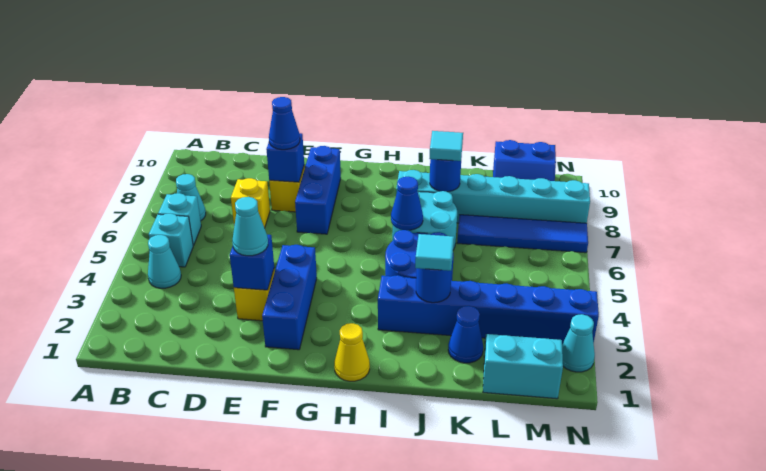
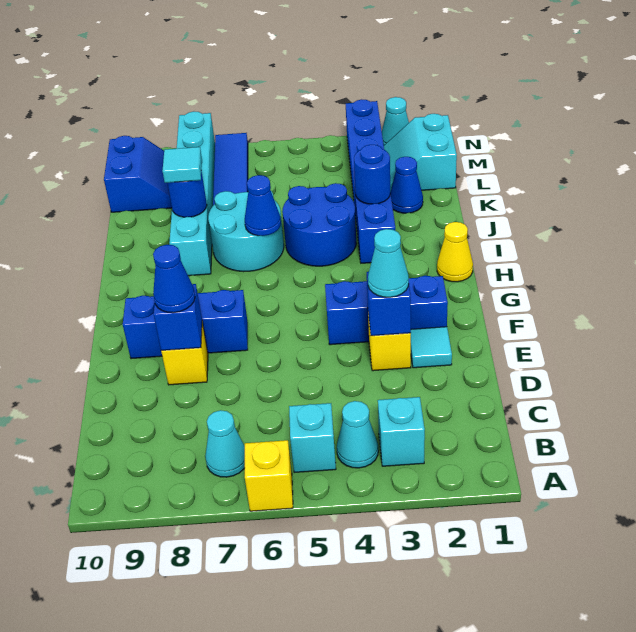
cyan 1x1 brick [158,193,201,246] -> cyan 1x1 brick moved to [378,397,425,466]
yellow 1x1 brick [231,178,270,228] -> yellow 1x1 brick moved to [245,440,293,511]
cyan 1x1 tile [415,234,454,271] -> cyan 1x1 tile moved to [411,327,452,368]

